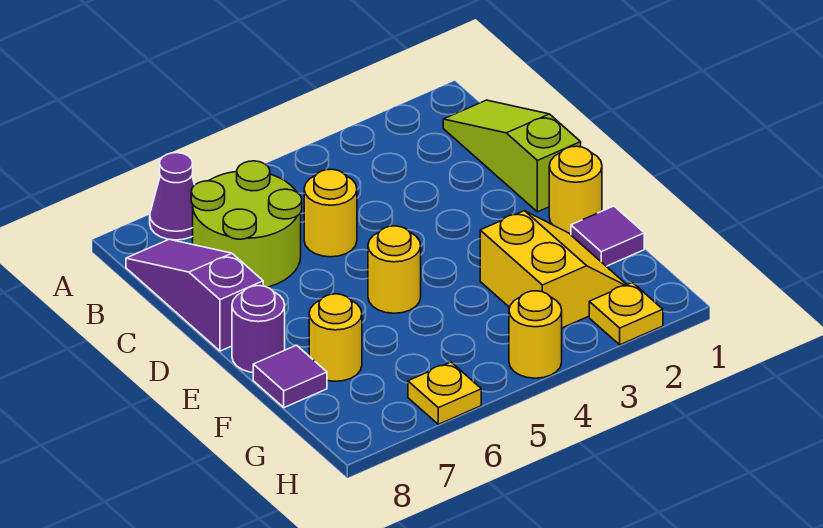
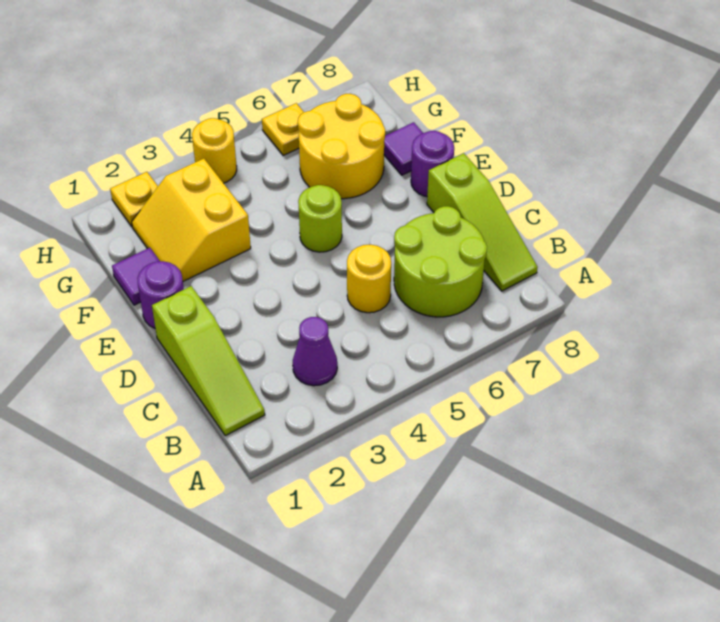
purple 1x1 cone [150,153,194,240] -> purple 1x1 cone moved to [293,317,337,386]
purple 1x3 slope [126,239,263,351] -> lime 1x3 slope [427,153,538,291]
yellow 1x1 round brick [549,146,602,233] -> purple 1x1 round brick [137,261,184,328]
yellow 1x1 round brick [368,226,421,313] -> lime 1x1 round brick [298,185,342,252]
yellow 1x1 round brick [309,294,362,381] -> yellow 2x2 round brick [298,94,385,199]

